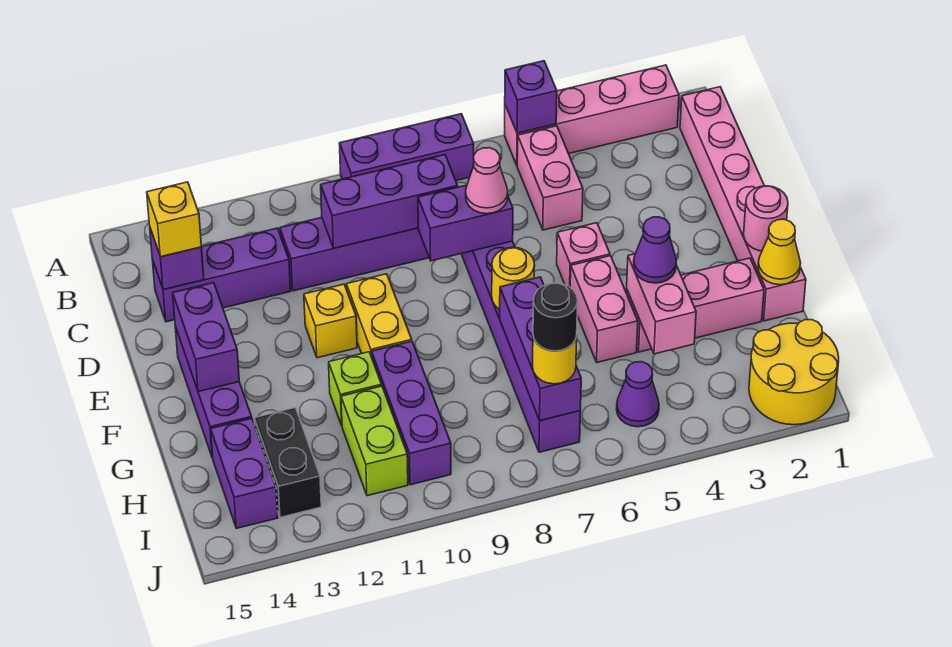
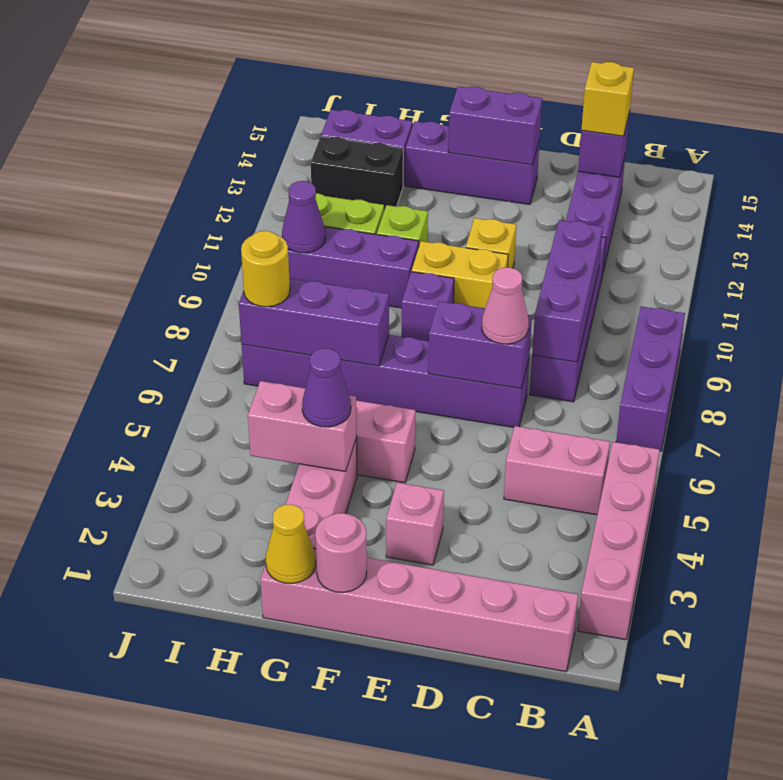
purple 1x1 brick [505,61,557,133] -> purple 1x1 brick moved to [402,272,454,341]
purple 1x2 brick [418,185,513,261] -> purple 1x2 brick turned to [428,301,532,389]
pink 1x1 brick [557,223,610,287] -> pink 1x1 brick moved to [386,483,444,565]
yellow 1x1 round brick [492,247,535,309] -> none
yellow 2x2 round brick [749,320,839,425] -> none
purple 1x1 cone [617,362,659,427] -> purple 1x1 cone moved to [282,181,326,253]
black 1x1 round brick [533,283,578,351] -> none

